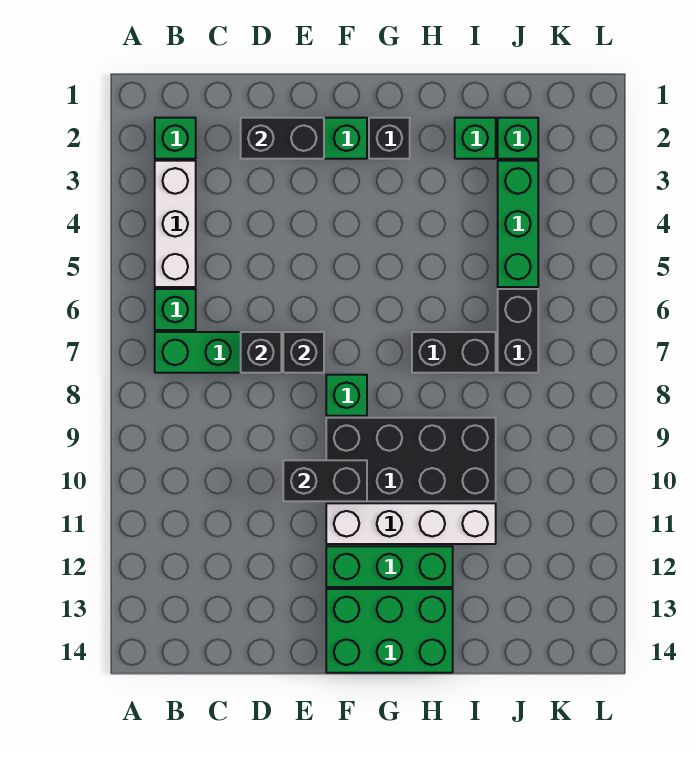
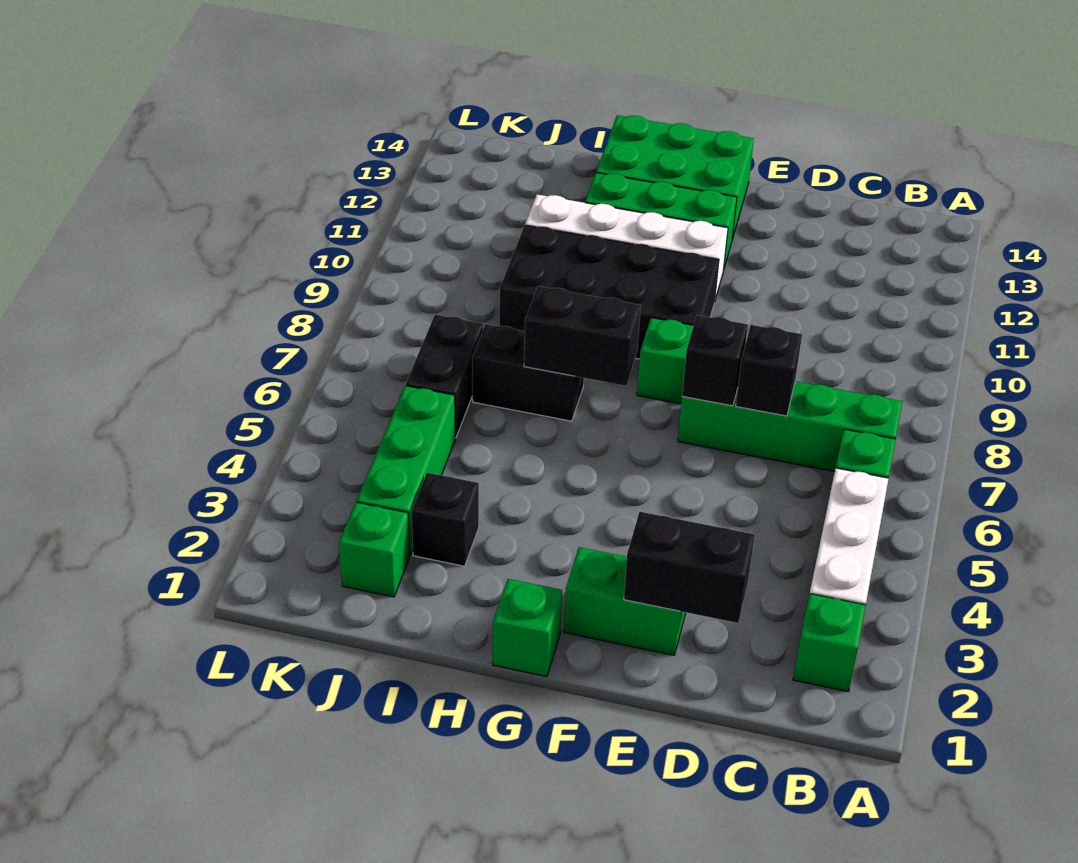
black 1x2 brick [283,460,367,501] -> black 1x2 brick moved to [524,286,641,386]
black 1x1 brick [369,118,410,159] -> black 1x1 brick moved to [412,473,479,566]
green 1x1 brick [455,118,496,159] -> green 1x1 brick moved to [493,579,562,677]

